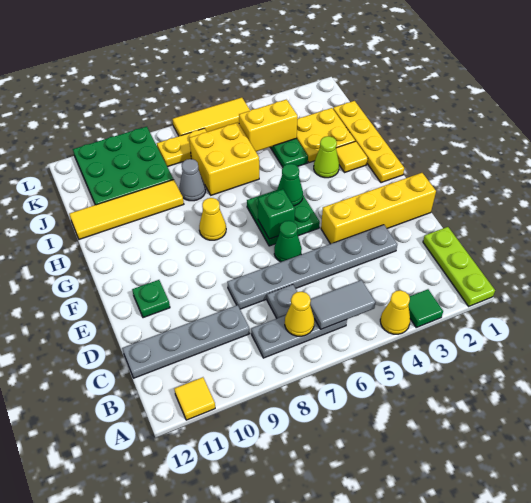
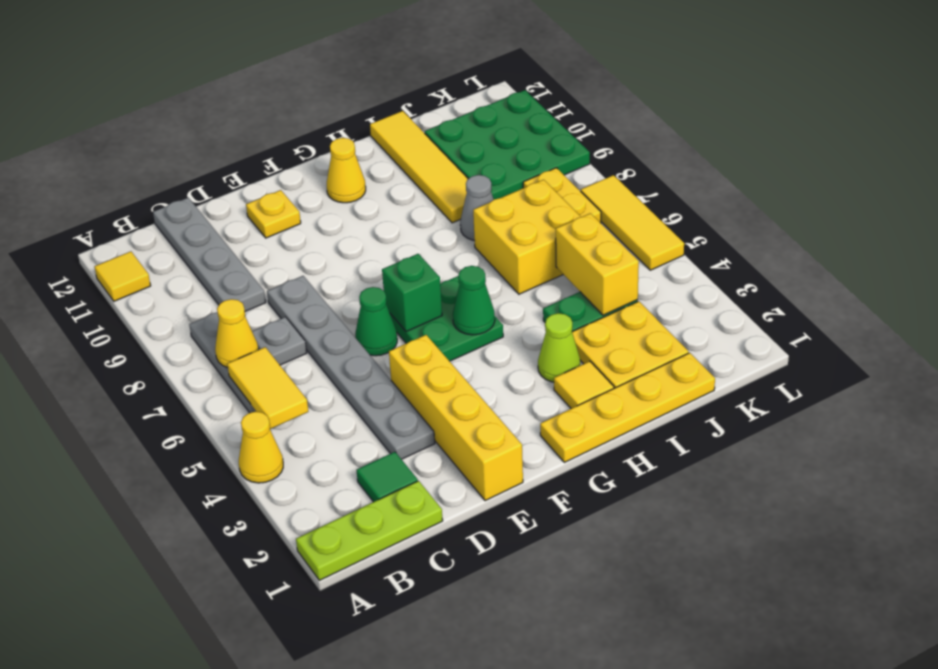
green 1x1 tile [408,289,443,327] -> green 1x1 tile moved to [356,452,418,502]
grey 1x2 tile [310,280,376,329] -> yellow 1x2 tile [227,347,308,429]
green 1x1 plate [132,280,170,318] -> yellow 1x1 plate [246,190,301,238]
yellow 1x1 cone [199,198,226,240] -> yellow 1x1 cone moved to [327,138,366,203]

